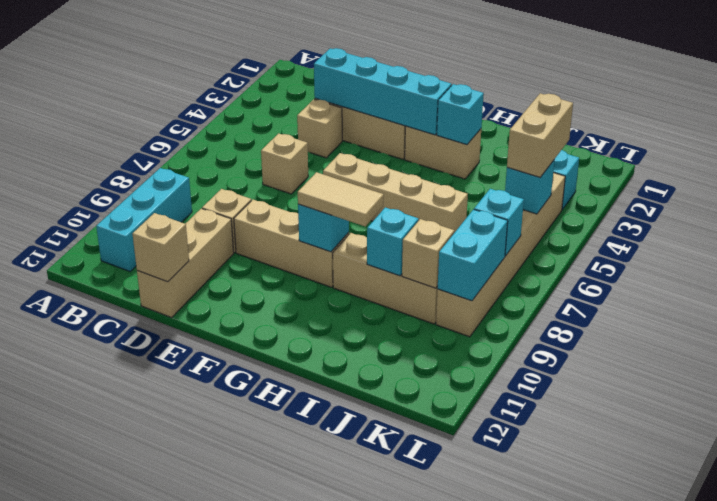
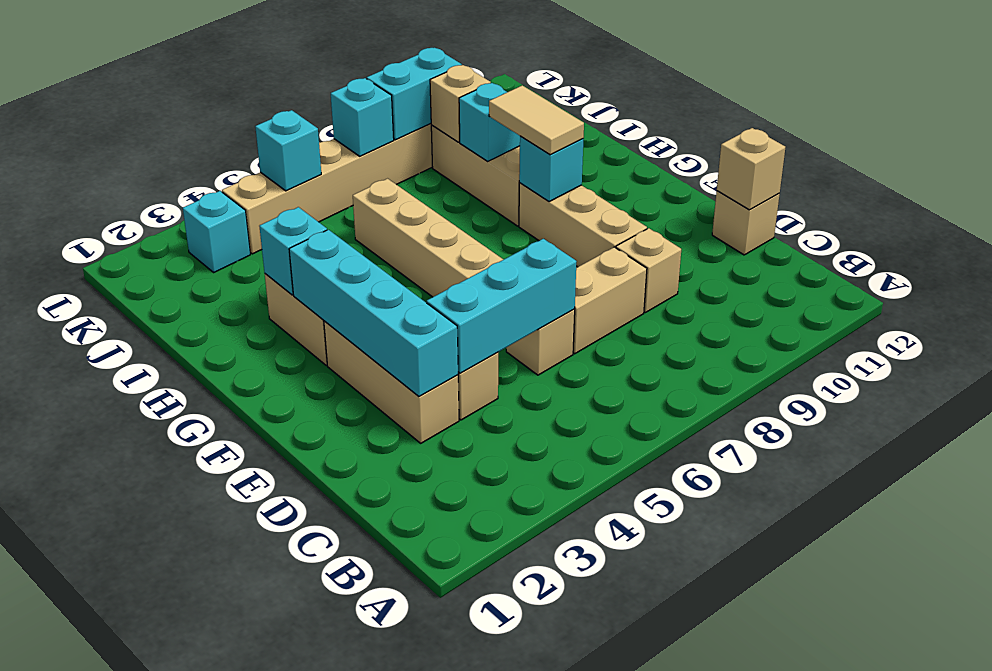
cyan 1x3 brick [96,168,192,271] -> cyan 1x3 brick moved to [427,239,577,373]
tan 1x3 brick [137,209,234,317] -> tan 1x1 brick [712,191,780,255]
tan 1x2 brick [507,93,573,177] -> tan 1x2 brick moved to [573,247,647,354]

